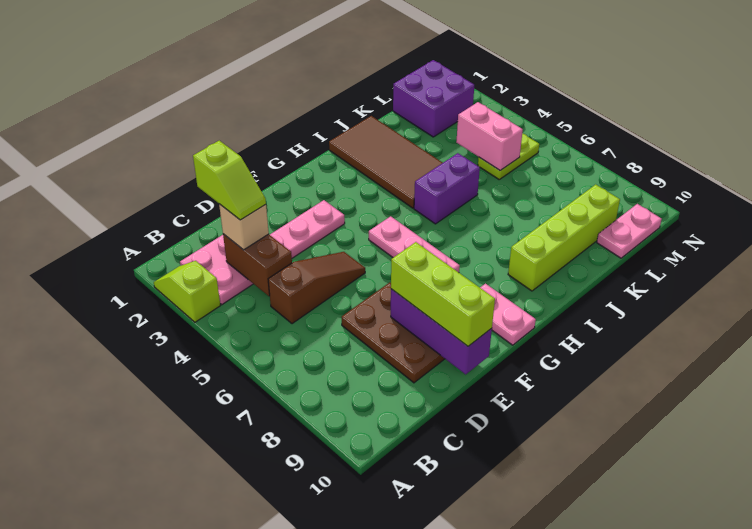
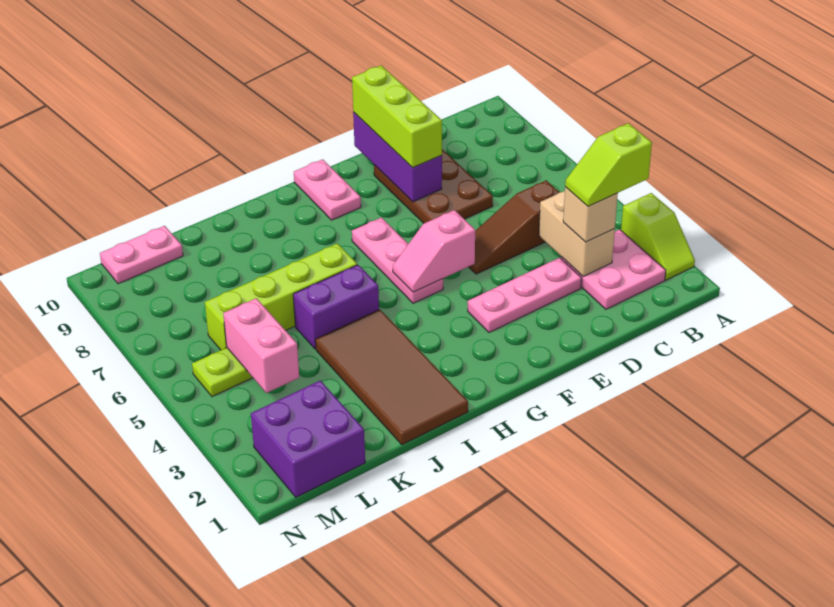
lime 1x2 slope [193,141,266,220] -> lime 1x2 slope turned to [565,123,652,206]
brown 1x2 brick [223,234,292,296] -> tan 1x2 brick [539,191,615,276]
none -> pink 1x2 slope [393,210,475,292]
lime 1x4 brick [508,184,620,291] -> lime 1x4 brick moved to [205,243,357,350]

